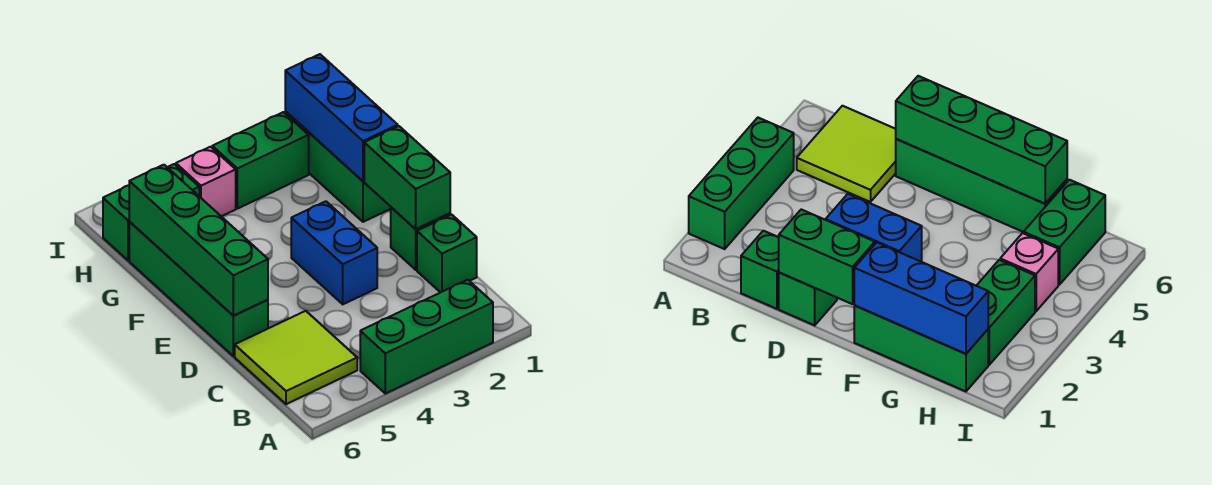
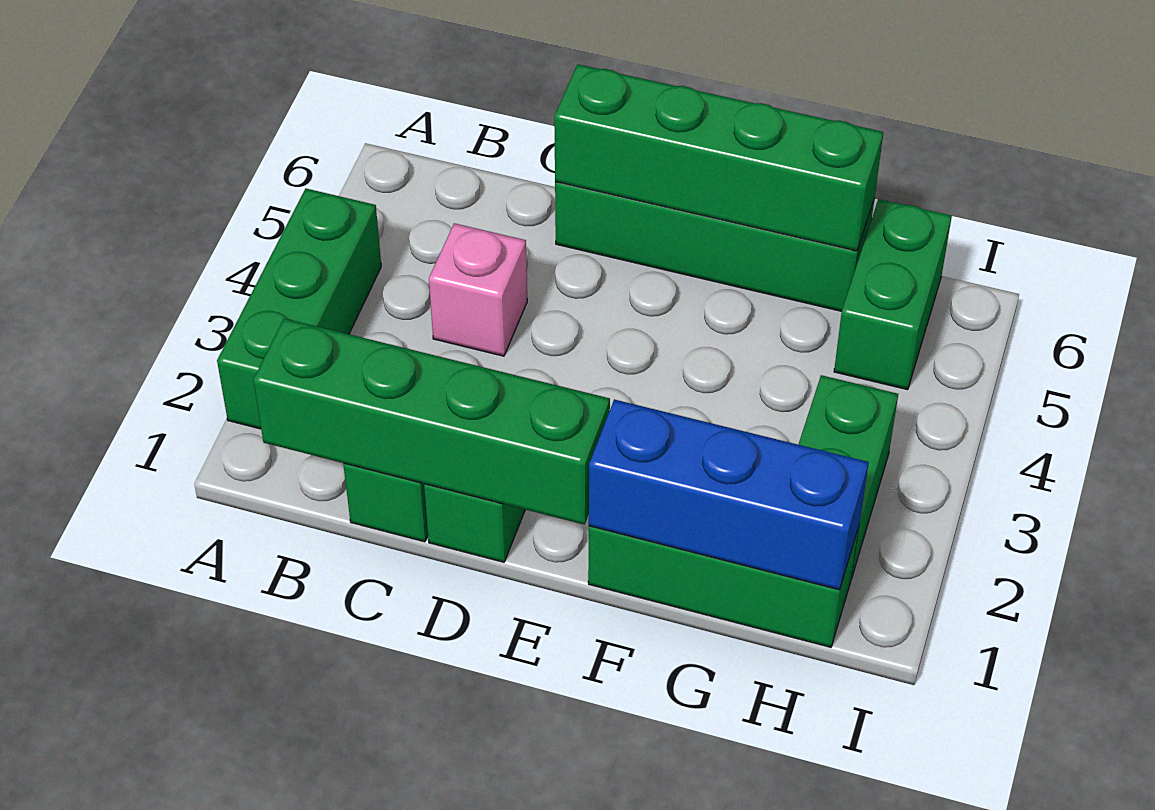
lime 2x2 tile [235,311,357,404] -> none
green 1x2 brick [364,126,450,229] -> green 1x4 brick [253,318,610,525]
blue 1x2 brick [291,201,377,304] -> none
pink 1x1 brick [176,147,236,216] -> pink 1x1 brick moved to [429,223,527,356]

